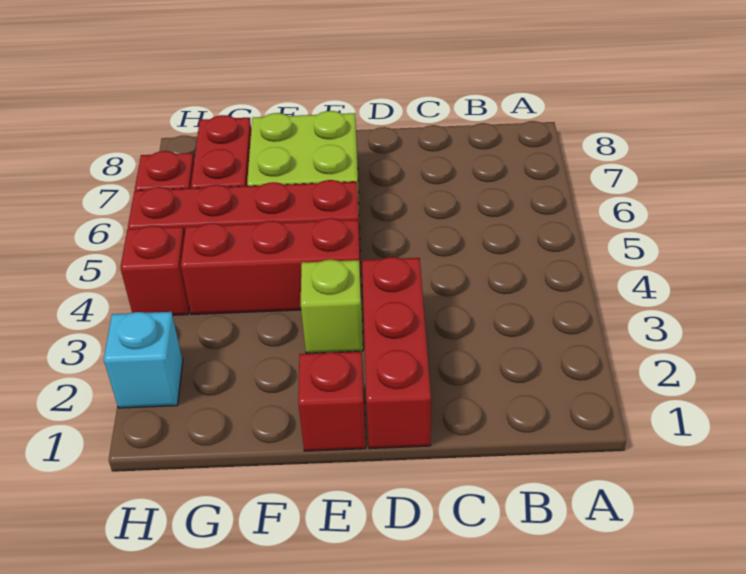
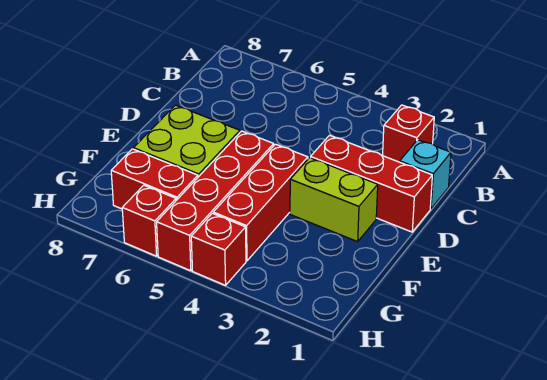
red 1x1 brick [298,351,366,451] -> red 1x1 brick moved to [383,105,434,162]
lime 1x1 brick [301,260,363,353] -> lime 1x2 brick [290,158,378,242]
cyan 1x1 brick [104,312,183,408] -> cyan 1x1 brick moved to [400,140,451,209]

